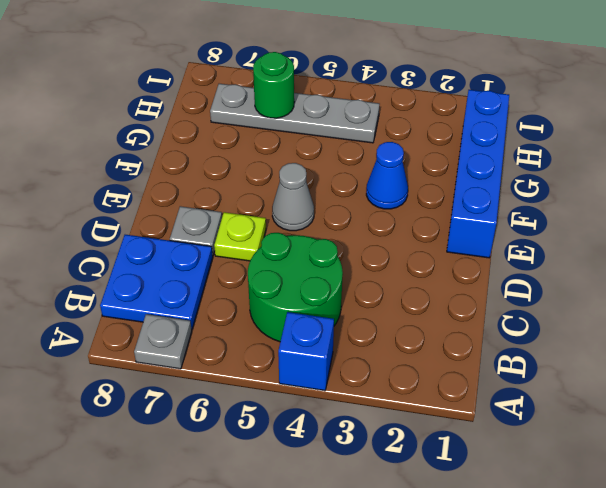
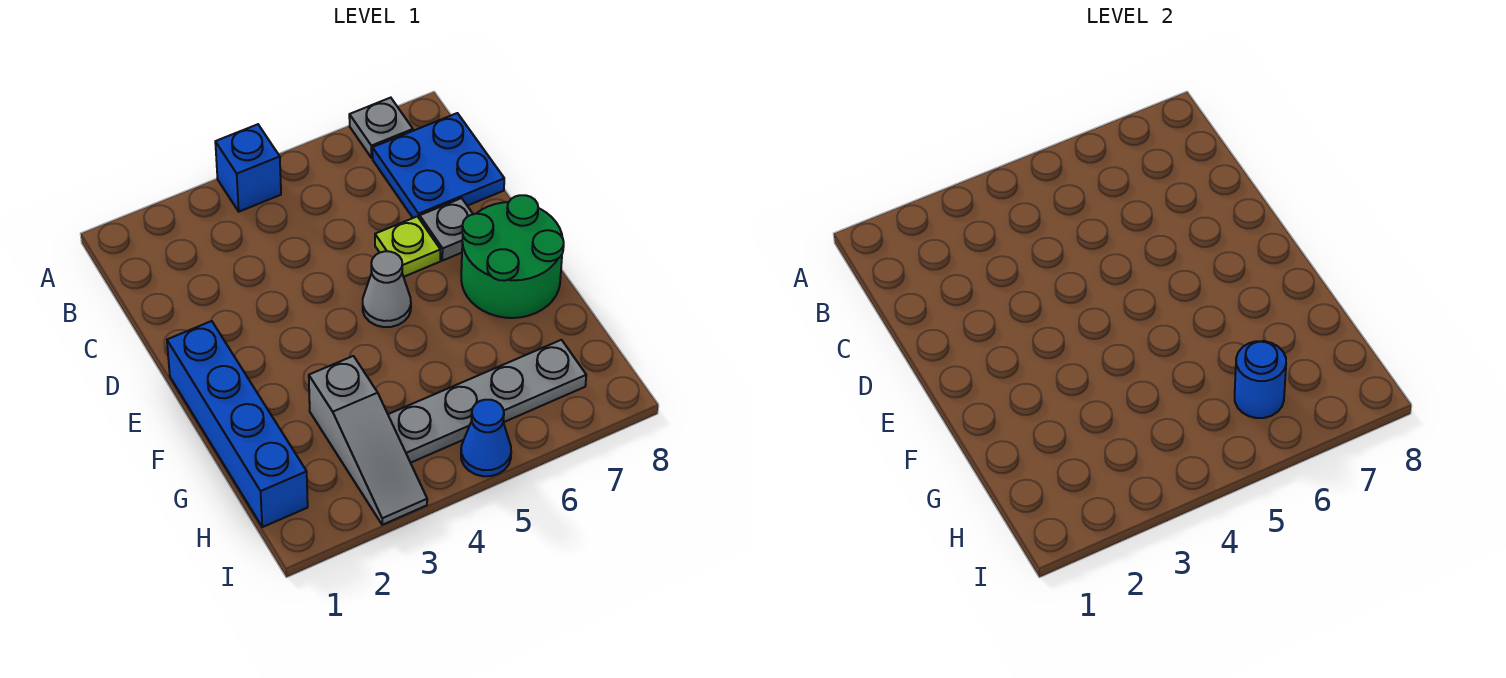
green 2x2 round brick [248,233,343,342] -> green 2x2 round brick moved to [461,195,564,318]
blue 1x1 cone [366,142,408,209] -> blue 1x1 cone moved to [461,400,511,476]
none -> grey 1x3 slope [309,356,427,525]
green 1x1 round brick [253,52,294,118] -> blue 1x1 round brick [1235,341,1286,418]

